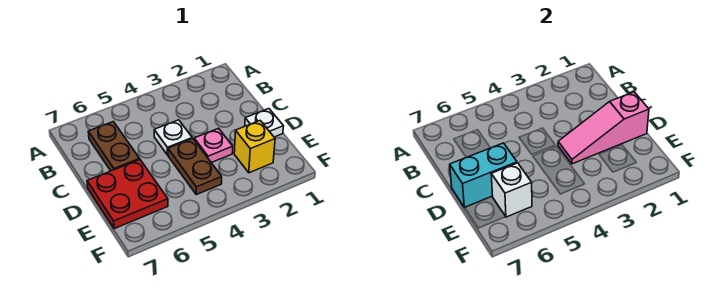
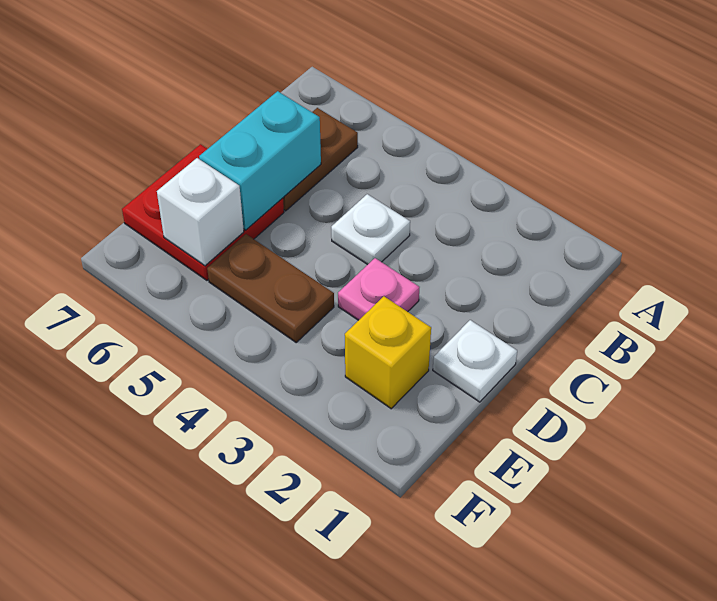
pink 1x3 slope [558,92,649,164] -> none
brown 1x2 plate [168,139,222,195] -> brown 1x2 plate turned to [207,234,334,342]
cyan 1x2 brick [450,143,517,208] -> cyan 1x2 brick turned to [199,91,321,230]

